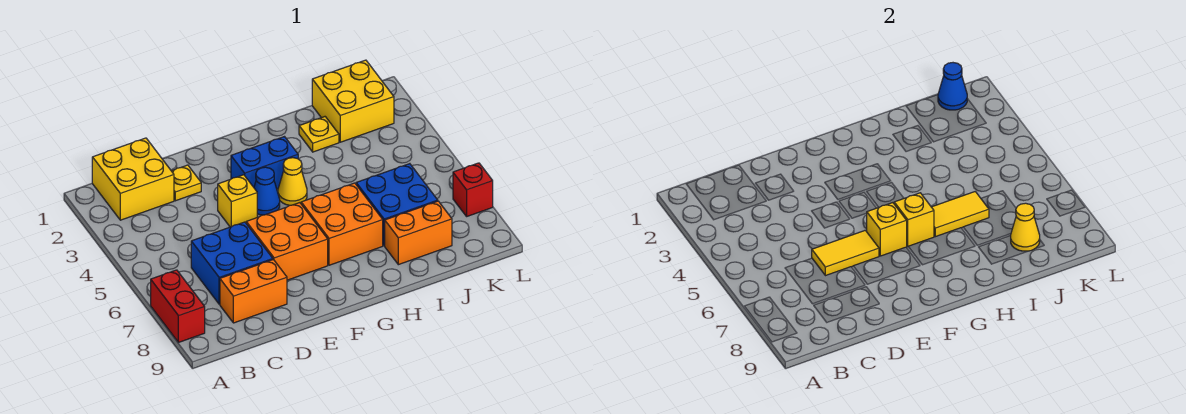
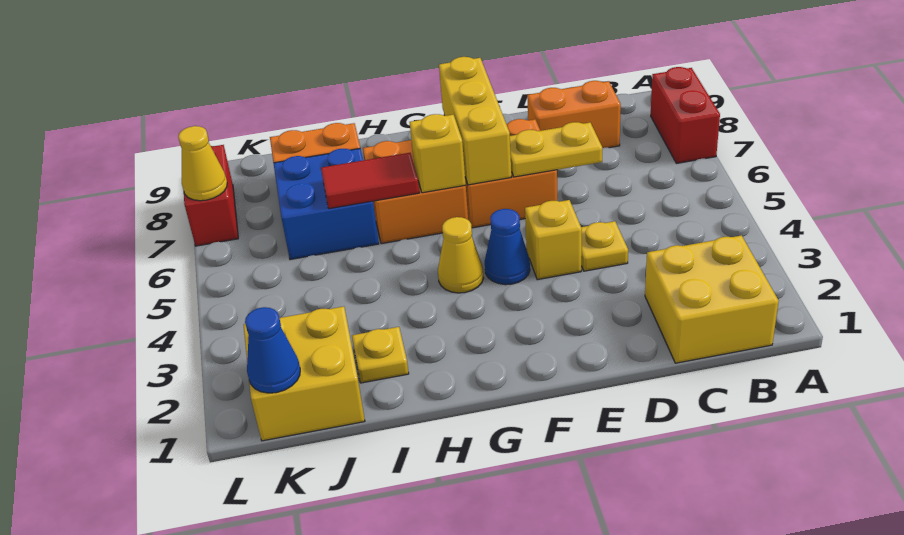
blue 2x2 brick [191,222,273,304] -> none
yellow 1x1 plate [172,165,201,201] -> yellow 1x1 plate moved to [581,221,628,271]
yellow 1x2 tile [812,230,879,276] -> yellow 1x2 plate [510,122,602,177]
blue 1x2 brick [231,137,298,189] -> none
yellow 1x1 brick [867,203,907,256] -> yellow 1x3 brick [439,57,511,185]
yellow 1x2 tile [932,192,989,237] -> red 1x2 tile [321,153,419,209]
yellow 1x1 cone [1011,203,1040,251] -> yellow 1x1 cone moved to [178,126,227,201]
red 1x1 brick [453,163,493,216] -> red 1x2 brick [184,145,238,246]

